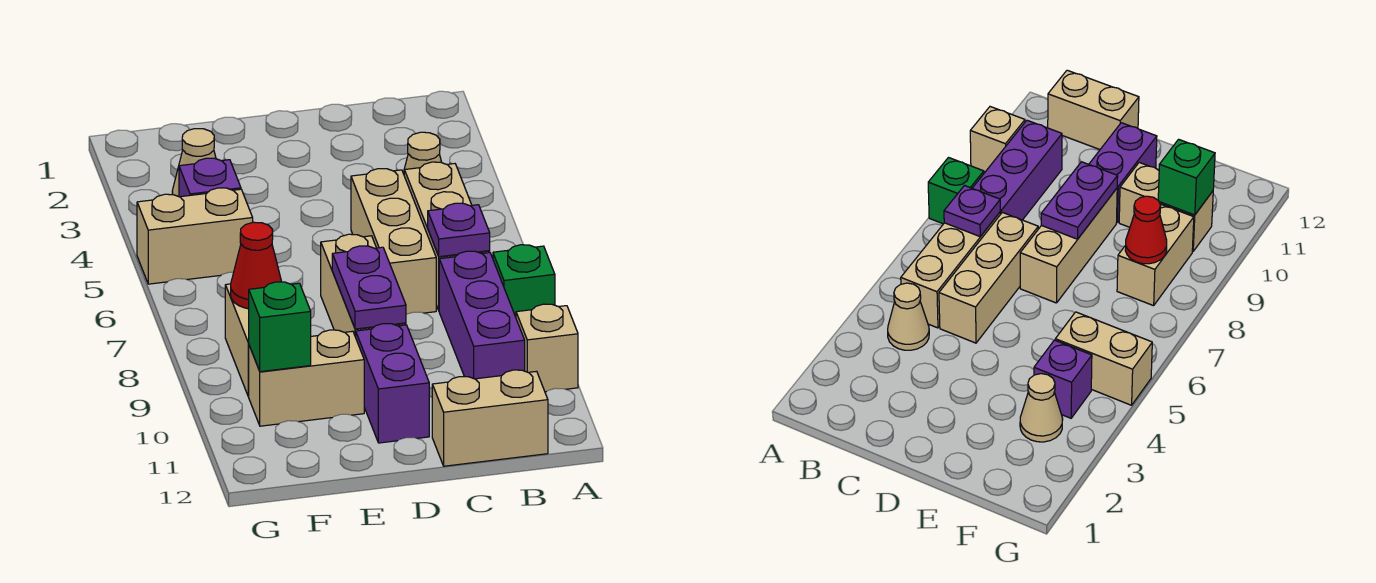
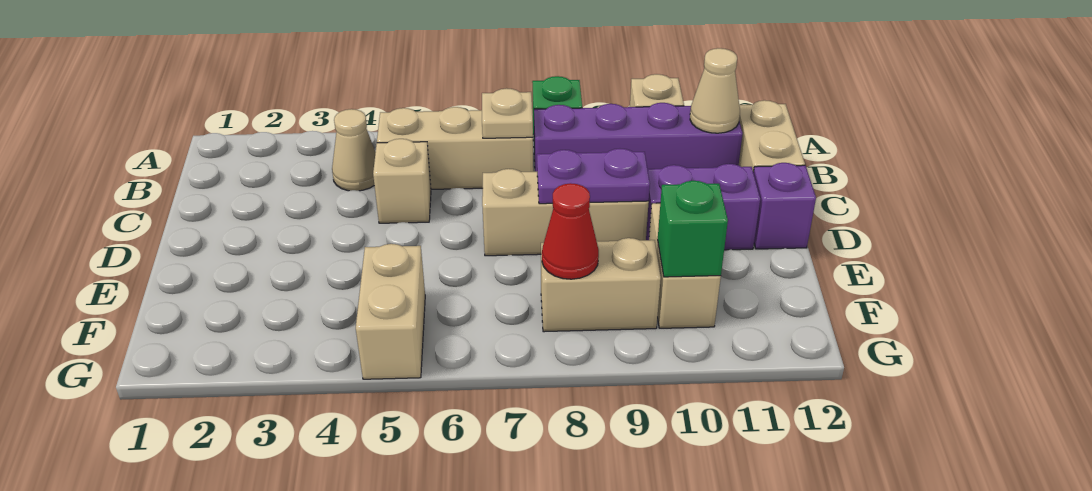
purple 1x1 plate [428,203,490,257] -> tan 1x1 plate [482,88,533,138]
purple 1x3 brick [439,251,525,379] -> purple 1x4 brick [534,103,743,172]
tan 1x3 brick [351,169,436,314] -> tan 1x1 brick [373,139,431,223]
tan 1x1 cone [172,129,216,197] -> tan 1x1 cone moved to [690,48,740,133]
purple 1x1 brick [179,158,241,197] -> purple 1x1 brick moved to [753,163,816,249]

